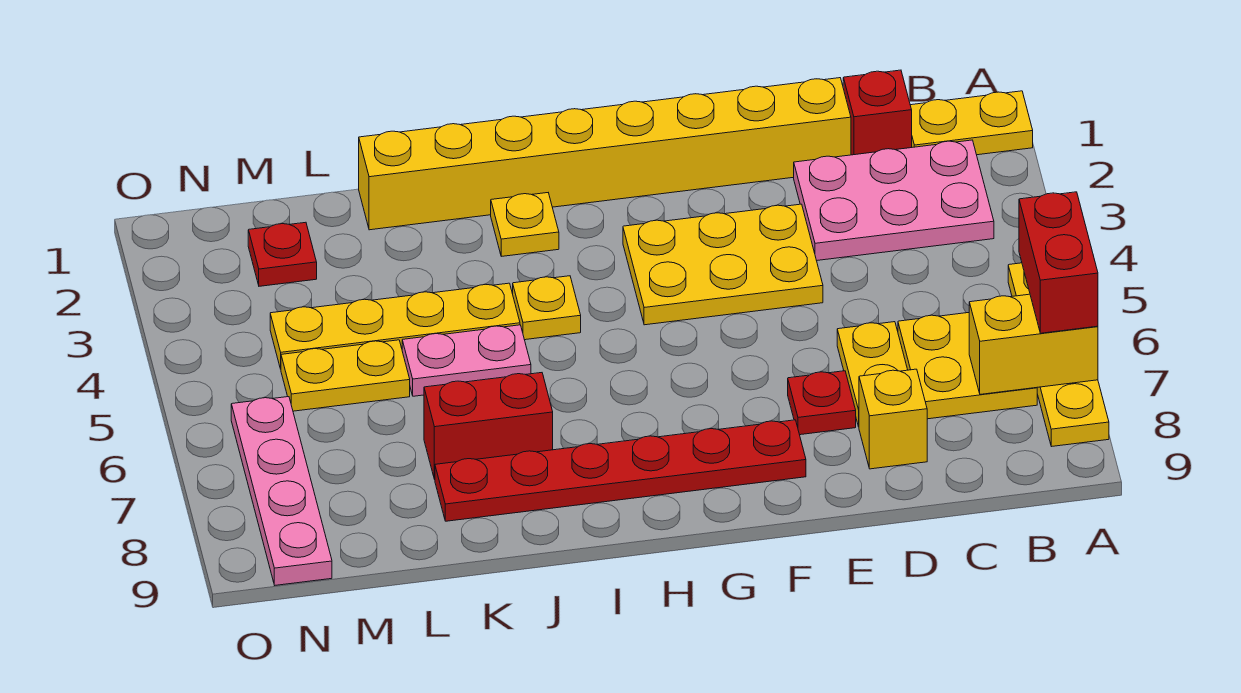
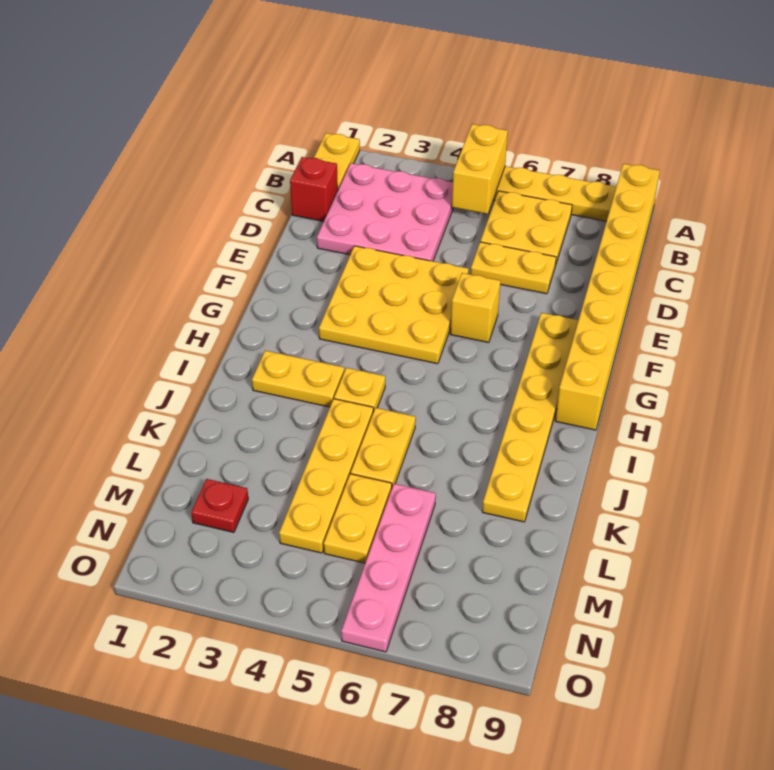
red 1x2 brick [1019,192,1098,333] -> none
yellow 1x2 brick [969,294,1098,394] -> yellow 1x2 brick moved to [452,124,508,214]
pink 2x3 plate [794,140,994,261] -> pink 3x3 plate [317,163,453,261]
yellow 1x8 brick [359,78,851,230] -> yellow 1x8 brick moved to [555,164,660,430]
yellow 1x1 brick [859,369,927,469] -> yellow 1x1 brick moved to [450,273,500,343]
yellow 2x3 plate [623,204,823,325] -> yellow 3x3 plate [319,246,469,364]
red 1x1 plate [788,371,856,435] -> none
red 1x6 plate [435,420,806,521] -> yellow 1x6 plate [482,313,578,522]
yellow 1x1 plate [491,193,559,256] -> yellow 1x2 plate [252,351,344,407]
pink 1x2 plate [402,325,531,396] -> yellow 1x2 plate [351,408,416,487]
red 1x2 brick [424,373,553,479] -> none
pink 1x4 plate [231,397,332,585] -> pink 1x4 plate turned to [341,484,436,652]

